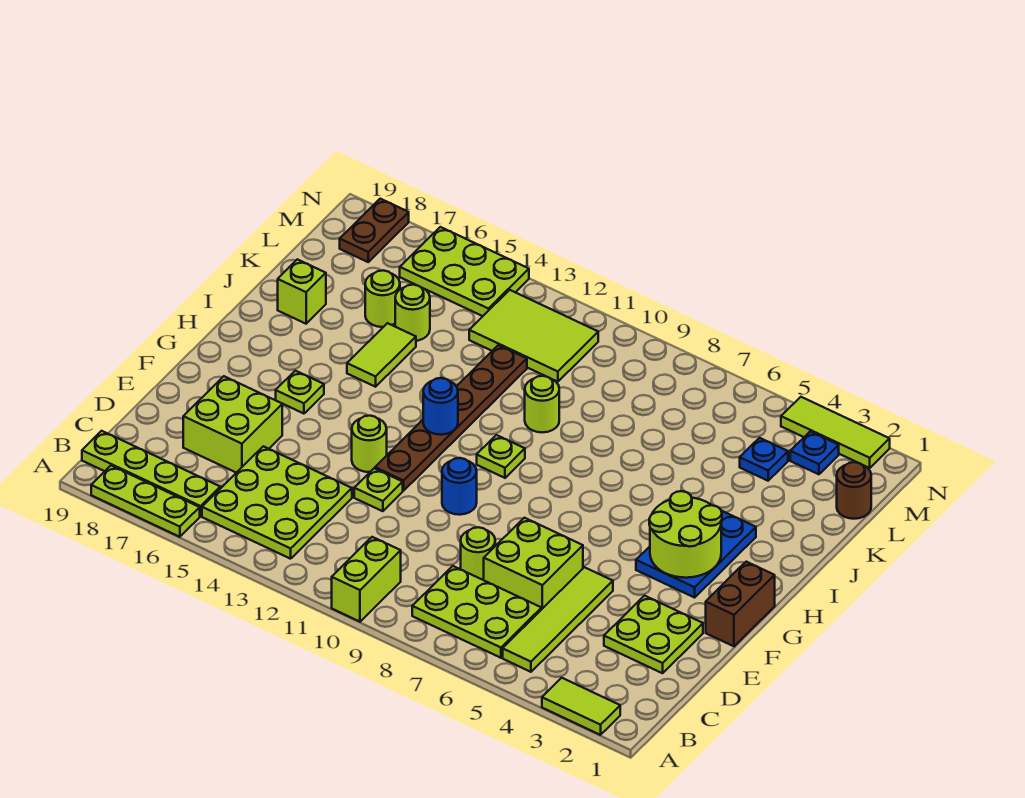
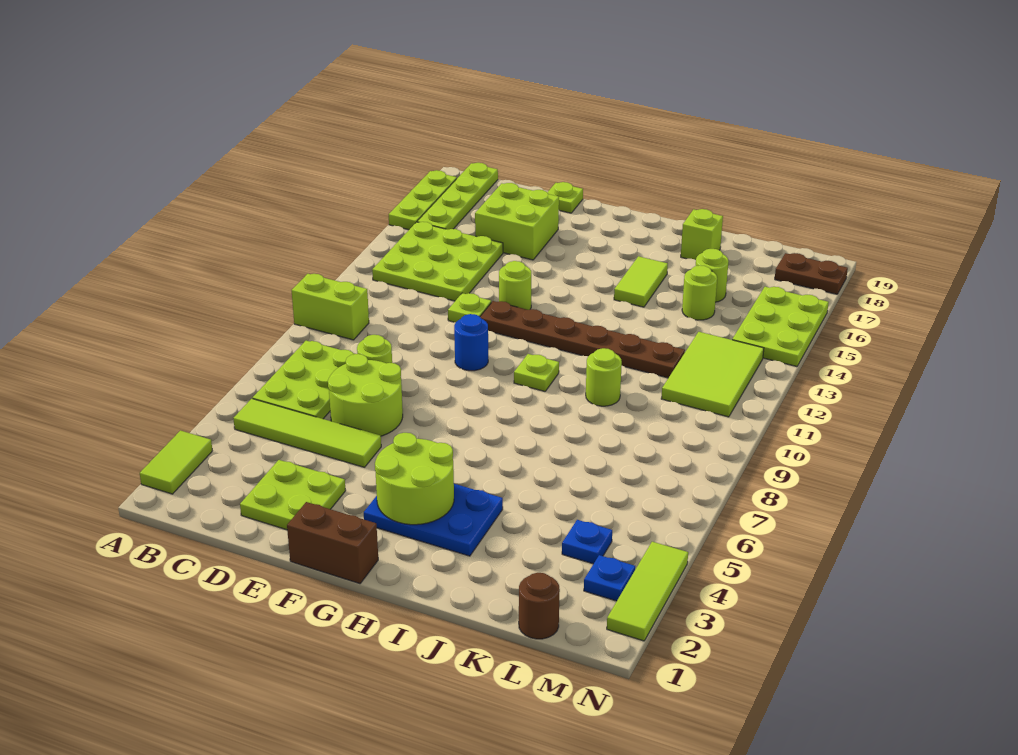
lime 2x2 brick [484,518,583,610] -> lime 2x2 round brick [328,354,403,436]
lime 1x1 plate [276,371,324,414] -> lime 1x1 plate moved to [547,182,583,213]
blue 1x1 round brick [423,378,458,435] -> none
lime 1x2 tile [347,323,416,387] -> lime 1x2 tile turned to [614,256,668,307]

